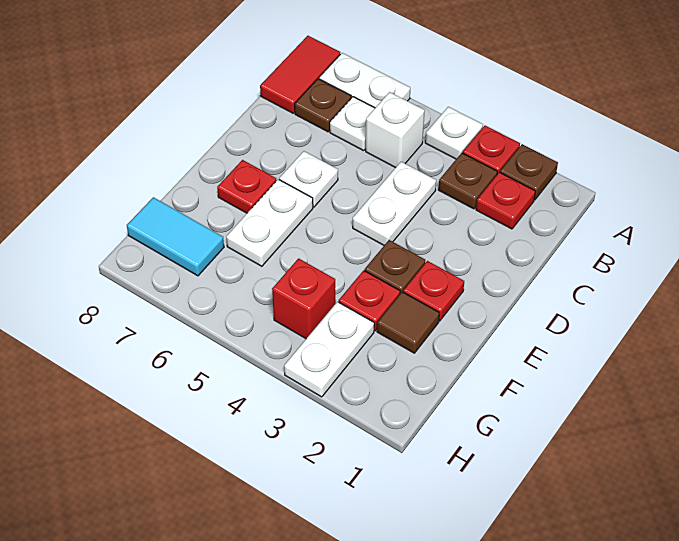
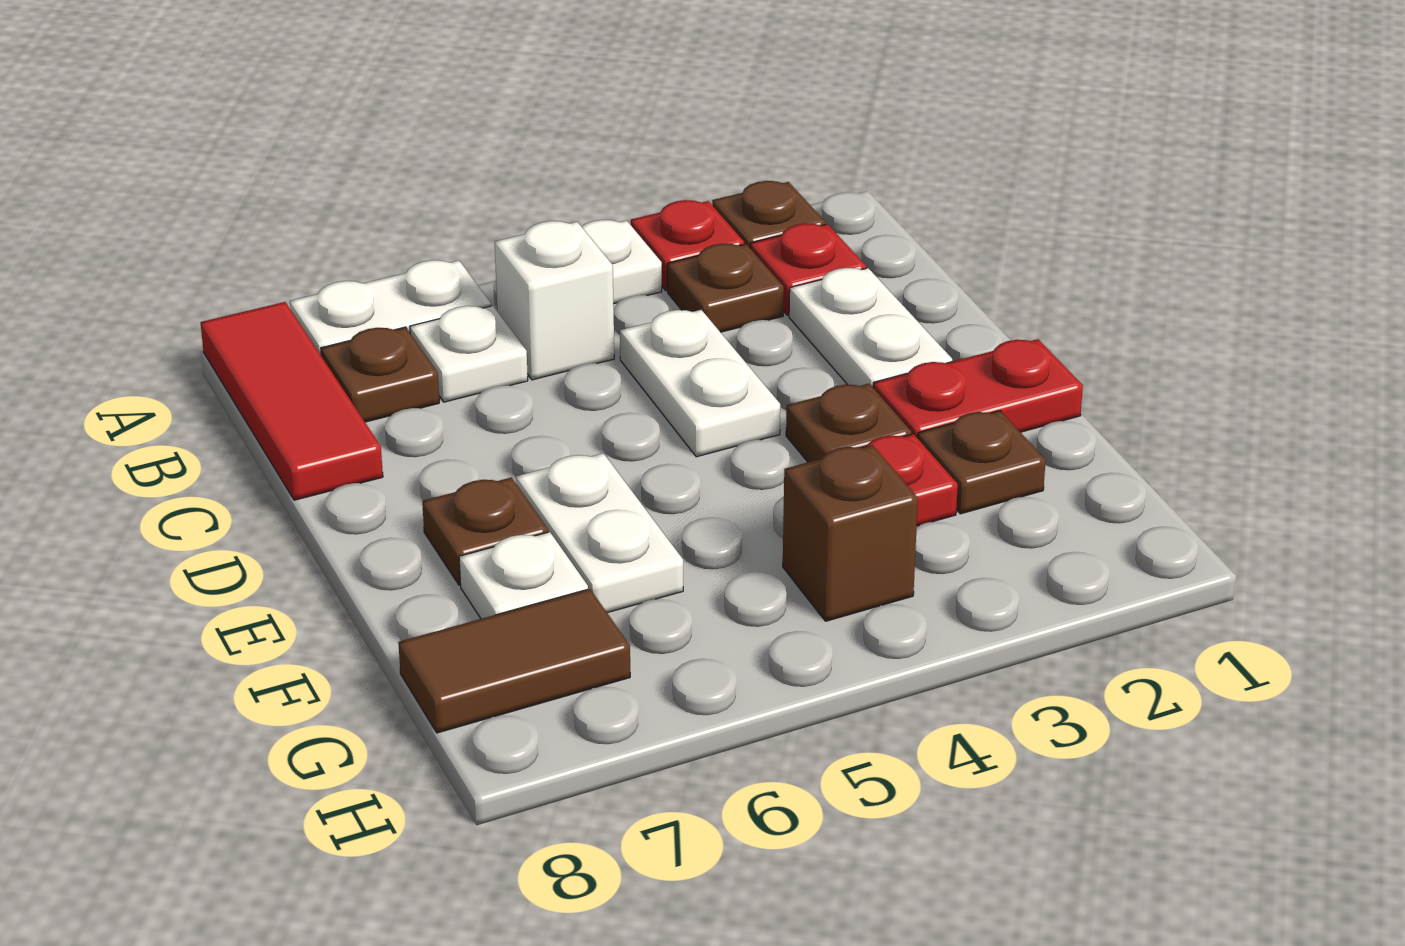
red 1x2 tile [260,36,340,113] -> red 1x3 tile [201,302,383,500]
white 1x1 plate [279,151,338,207] -> white 1x1 plate moved to [459,532,588,619]
red 1x1 plate [403,261,464,321] -> red 1x2 plate [873,339,1083,438]
red 1x1 plate [217,160,277,213] -> brown 1x1 plate [422,477,548,585]
brown 1x1 tile [377,292,439,353] -> brown 1x1 plate [918,411,1046,514]
white 1x2 plate [284,302,374,397] -> white 1x2 plate moved to [789,268,952,387]
red 1x1 brick [272,258,336,339] -> brown 1x1 brick [783,445,918,621]
cyan 1x2 tile [127,197,224,276] -> brown 1x2 tile [398,589,630,733]

